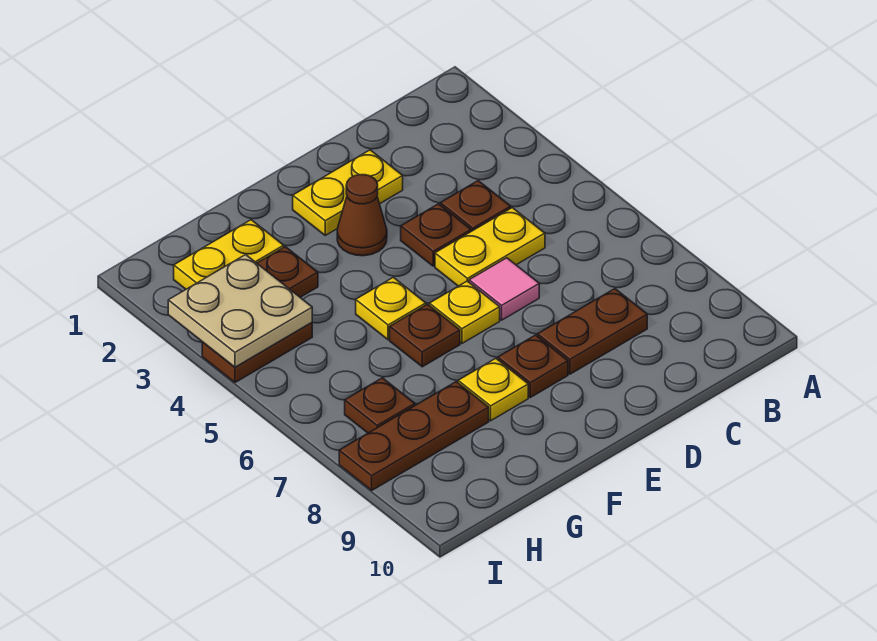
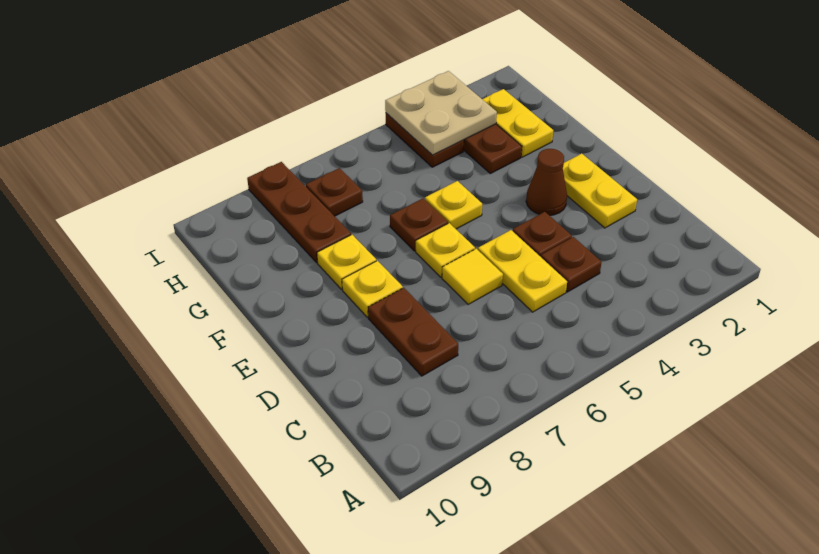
pink 1x1 tile [469,258,539,320] -> yellow 1x1 tile [442,249,503,304]
brown 1x1 plate [498,335,568,397] -> yellow 1x1 plate [342,261,403,317]

